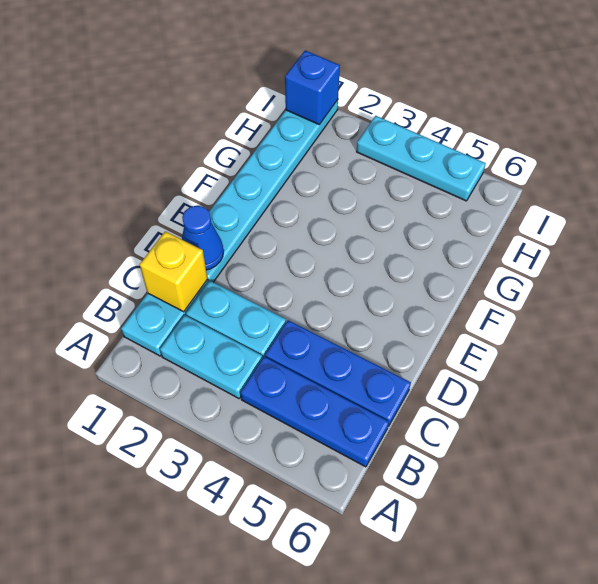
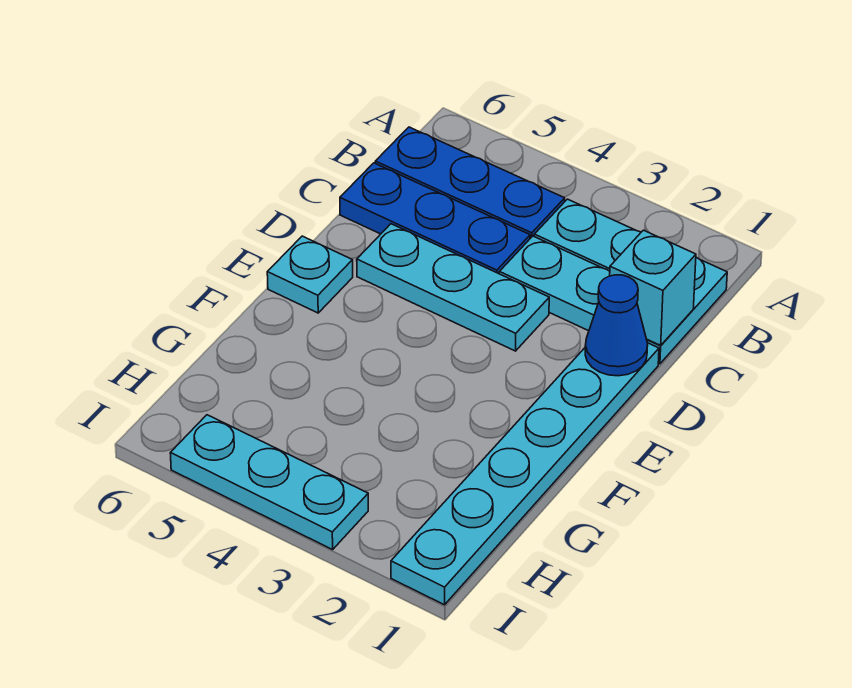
yellow 1x1 brick [140,231,208,312] -> cyan 1x1 brick [610,230,696,345]
none -> cyan 1x3 plate [357,224,549,351]
none -> cyan 1x1 plate [267,236,353,313]
blue 1x1 brick [285,51,340,125] -> none

